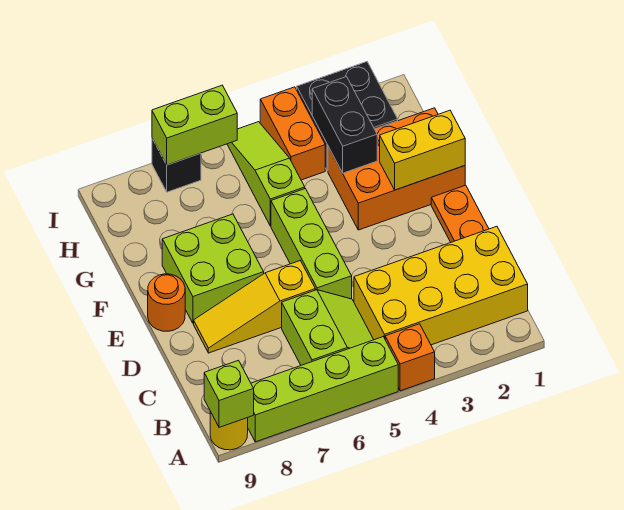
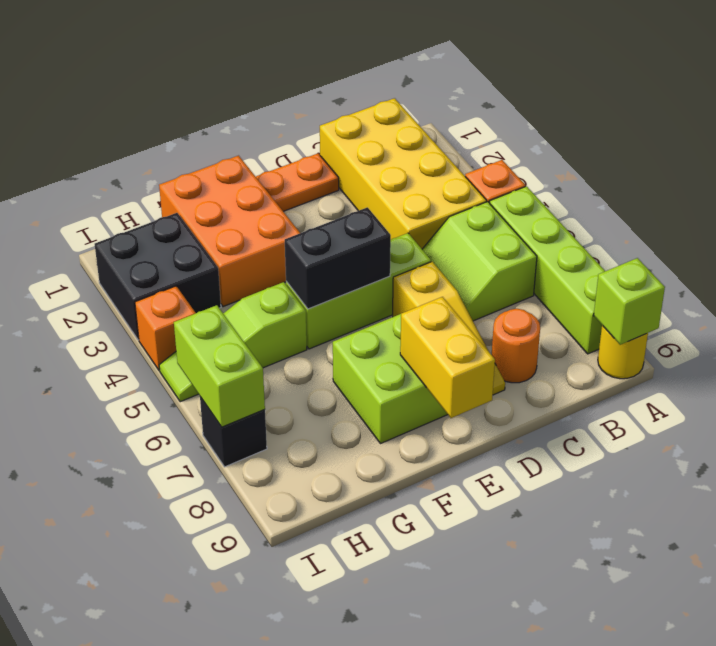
lime 2x2 slope [282,290,374,365] -> lime 2x2 slope turned to [422,202,537,321]
orange 1x1 round brick [148,274,185,331] -> orange 1x1 round brick moved to [492,309,540,383]
yellow 1x2 brick [380,110,465,190] -> yellow 1x2 brick moved to [400,297,495,418]
black 1x2 brick [312,77,377,173] -> black 1x2 brick moved to [285,207,391,309]
orange 1x2 brick [260,87,325,180] -> orange 1x1 brick [135,286,196,370]

